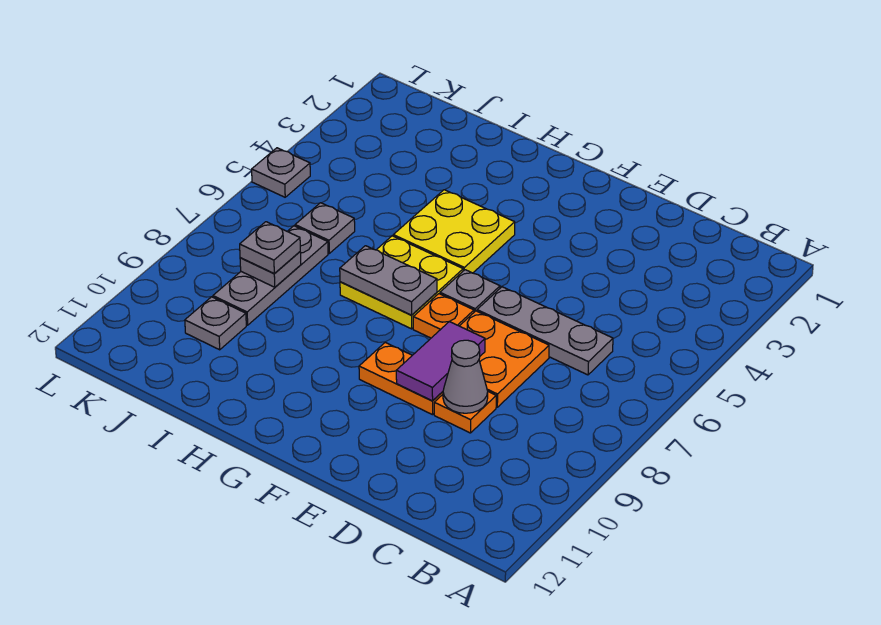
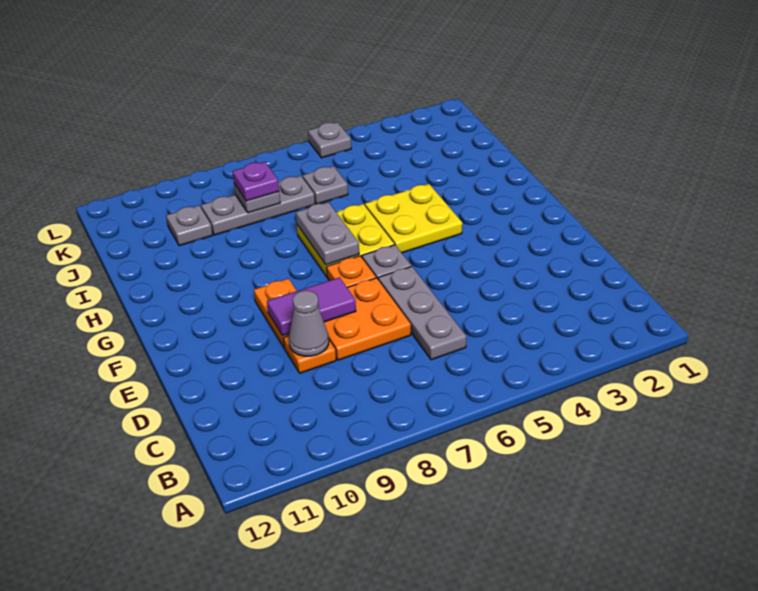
grey 1x1 plate [240,222,300,274] -> purple 1x1 plate [233,162,279,201]

